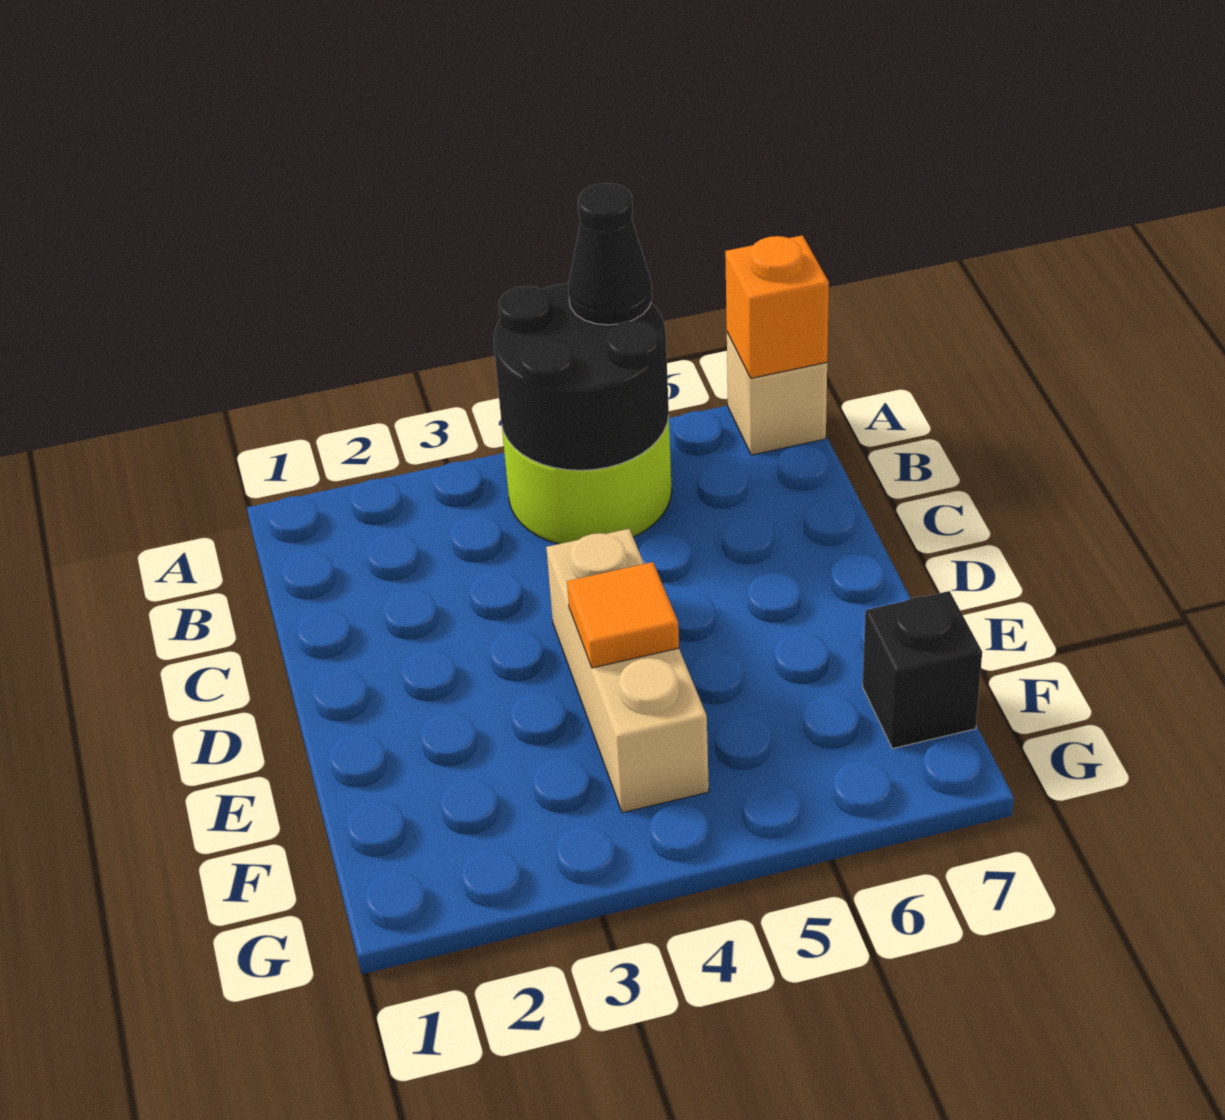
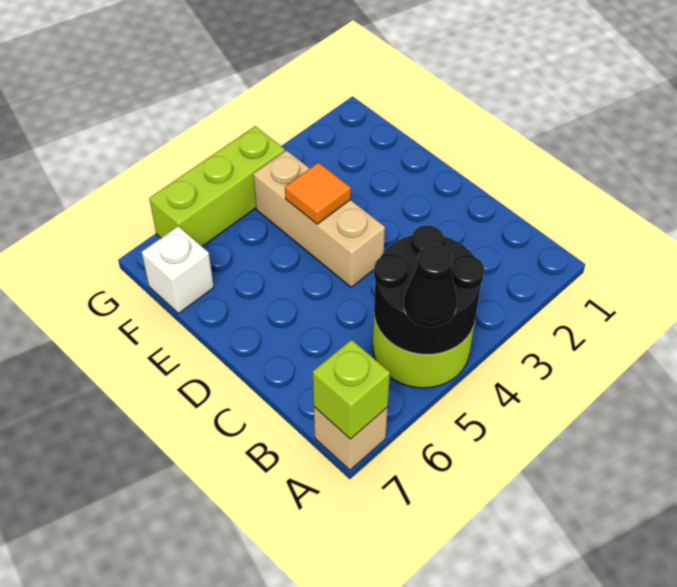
orange 1x1 brick [725,235,829,378] -> lime 1x1 brick [313,340,390,439]
black 1x1 brick [863,591,982,749] -> white 1x1 brick [142,226,214,314]
none -> lime 1x3 brick [149,126,285,246]

